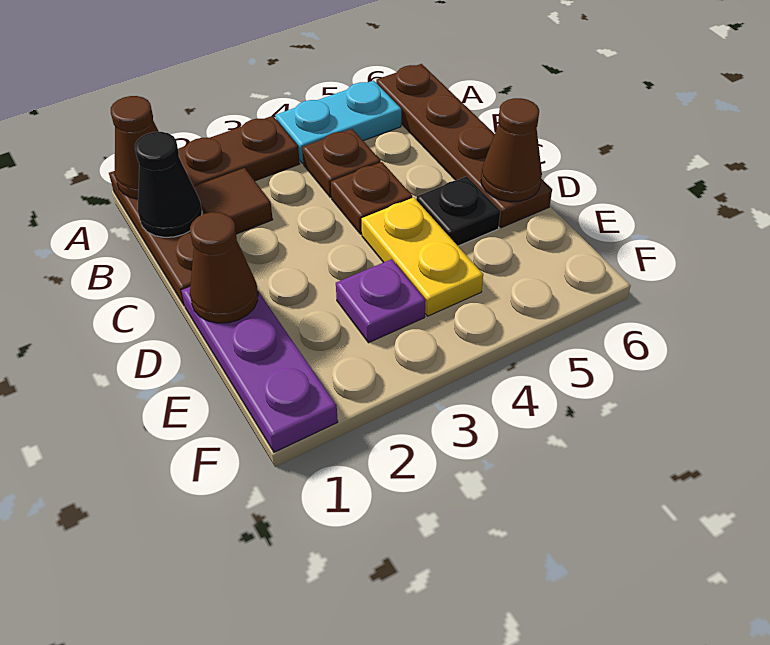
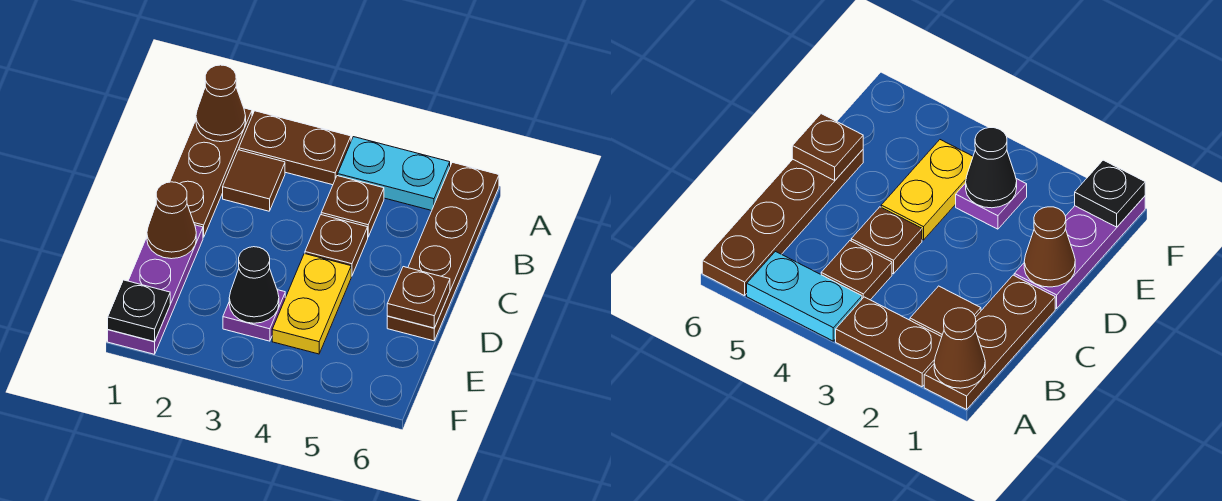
black 1x1 cone [135,132,202,237] -> black 1x1 cone moved to [229,247,279,323]
black 1x1 plate [416,176,501,246] -> black 1x1 plate moved to [108,280,170,342]
brown 1x1 cone [481,98,542,202] -> brown 1x1 plate [387,267,450,328]

